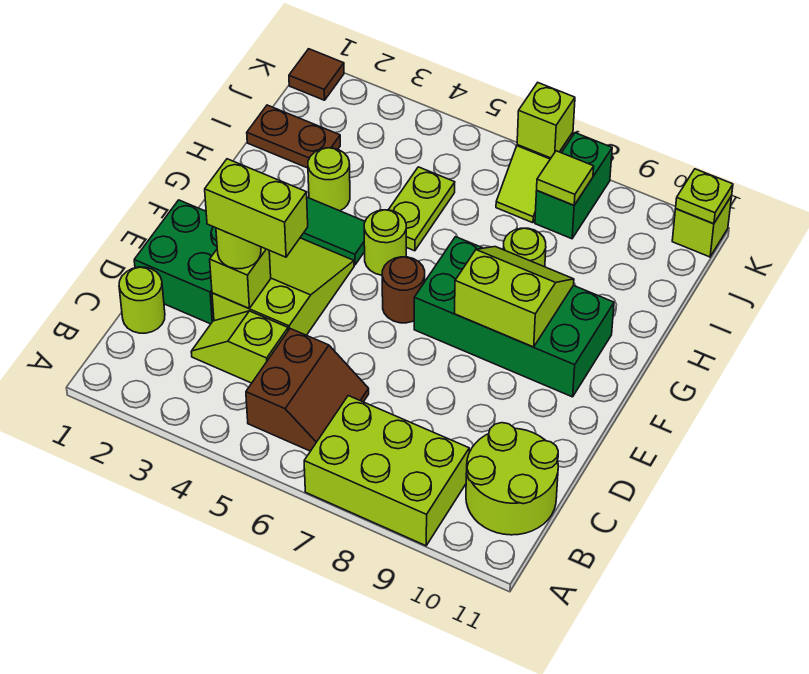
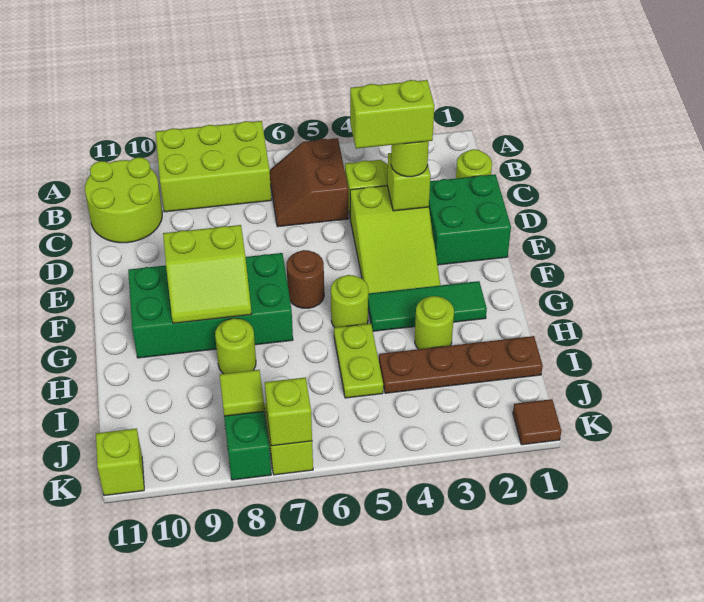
brown 1x2 plate [247,105,340,168] -> brown 1x4 plate [379,336,543,393]
lime 1x1 plate [676,169,733,224] -> none

